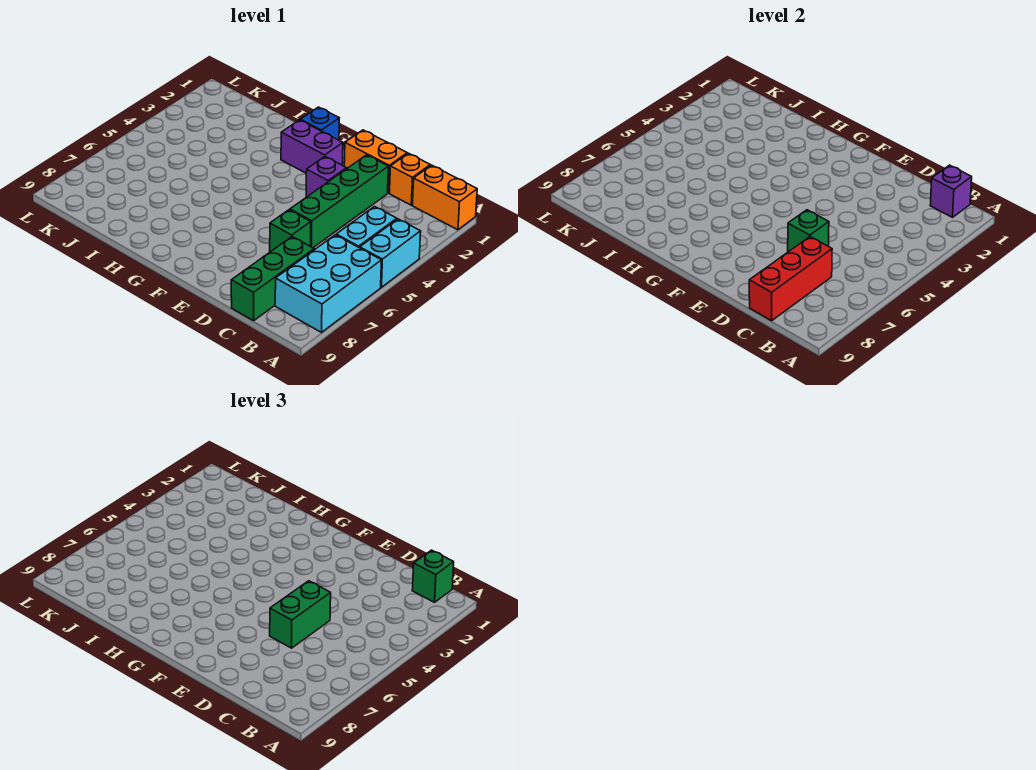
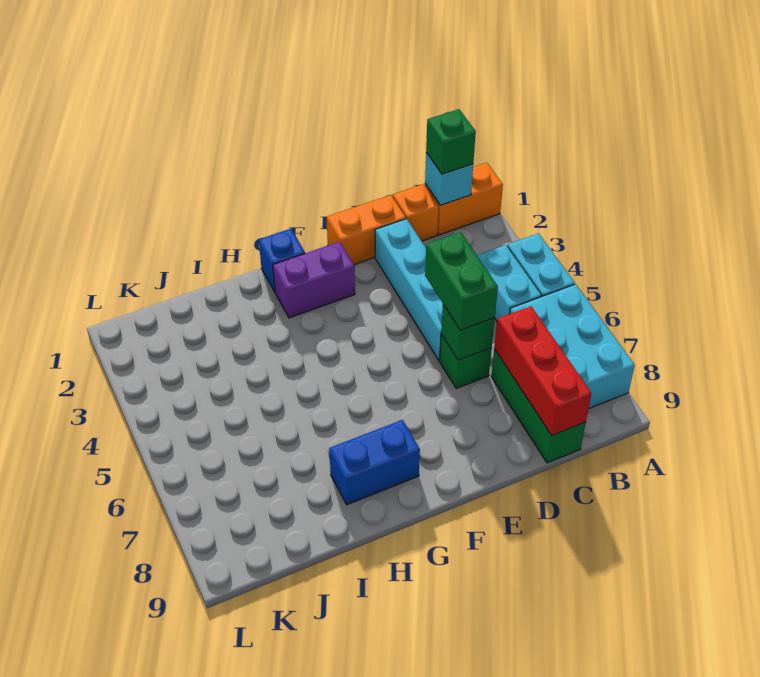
purple 1x1 brick [930,165,972,217] -> cyan 1x1 brick [425,152,473,205]
green 1x4 brick [290,155,388,248] -> cyan 1x4 brick [375,219,443,361]
purple 1x1 brick [306,157,347,197] -> none
none -> blue 1x2 brick [329,420,420,505]

